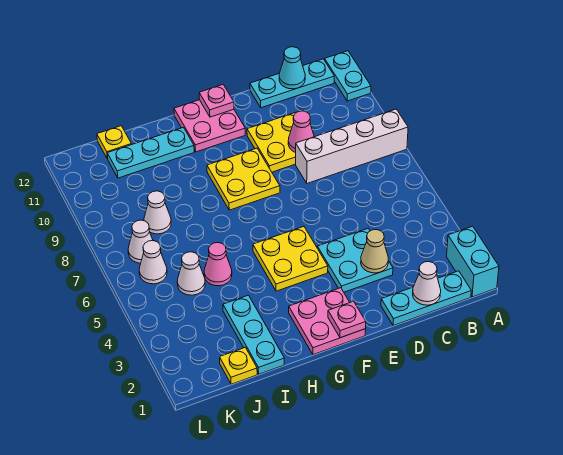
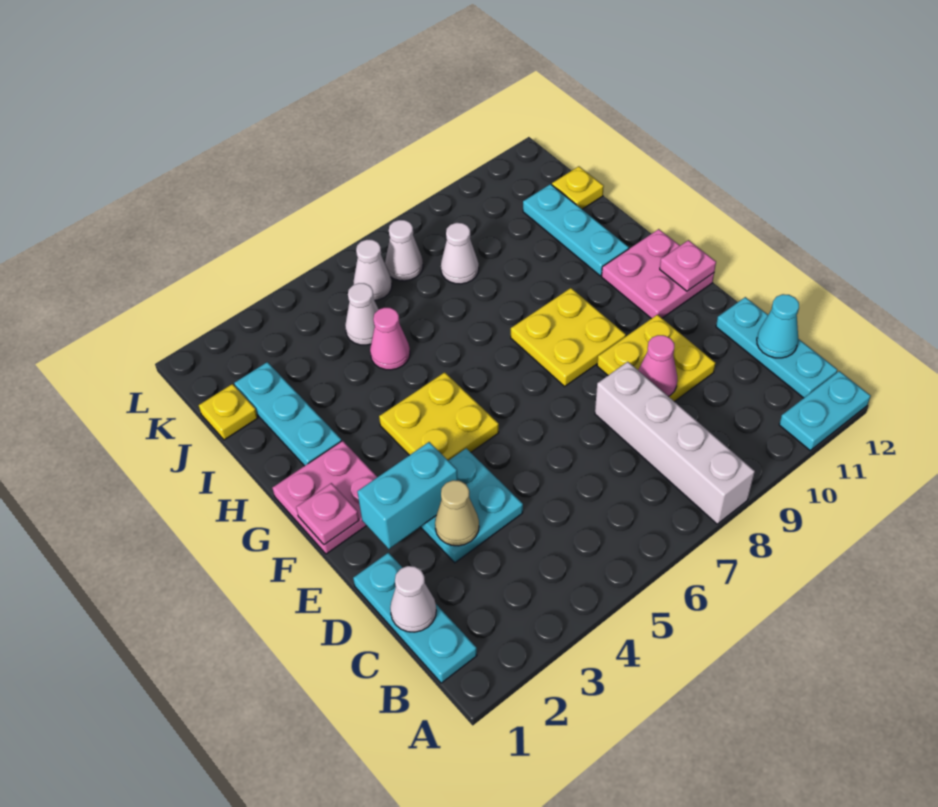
cyan 1x2 brick [447,226,499,297] -> cyan 1x2 brick moved to [357,442,458,549]
cyan 1x3 plate [223,295,284,374] -> cyan 1x3 plate turned to [234,362,342,466]

